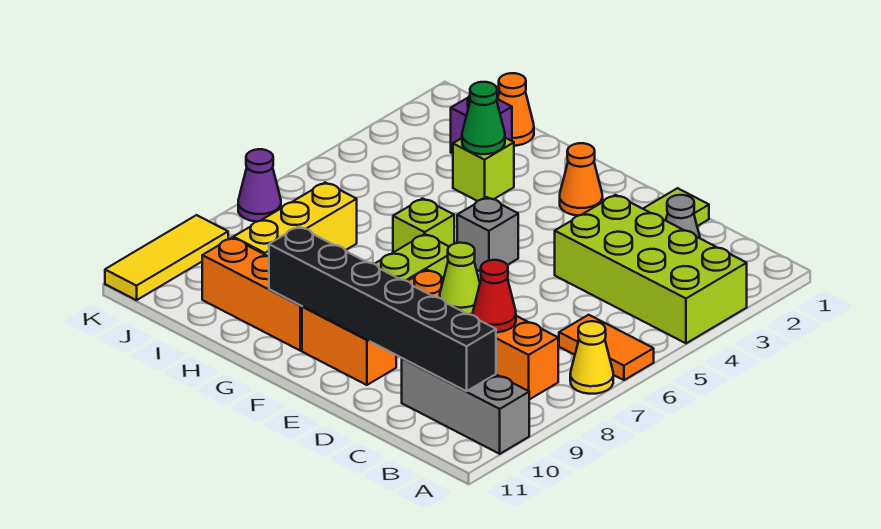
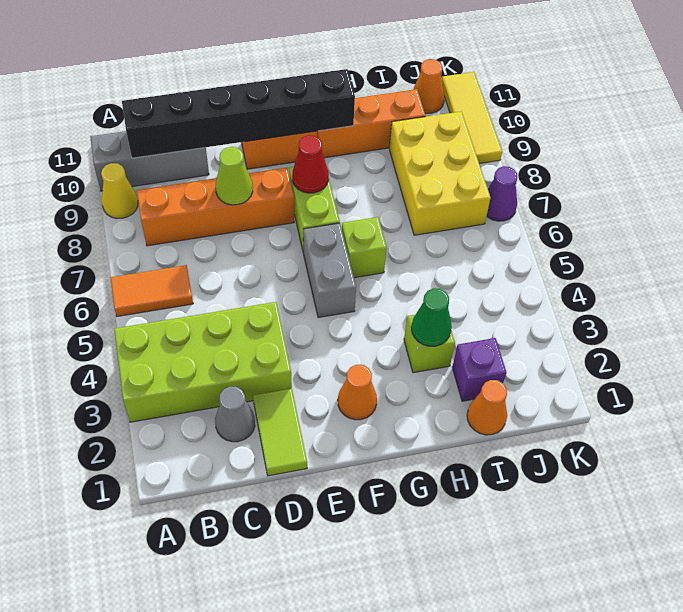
yellow 1x1 cone [570,321,613,394] -> yellow 1x1 cone moved to [101,163,138,218]
red 1x1 cone [473,260,516,332] -> red 1x1 cone moved to [292,135,329,193]
grey 1x1 brick [457,197,518,272] -> grey 1x2 brick [303,223,356,318]
yellow 1x3 brick [233,183,357,256] -> yellow 2x3 brick [389,112,491,235]
none -> orange 1x1 cone [413,59,445,113]

